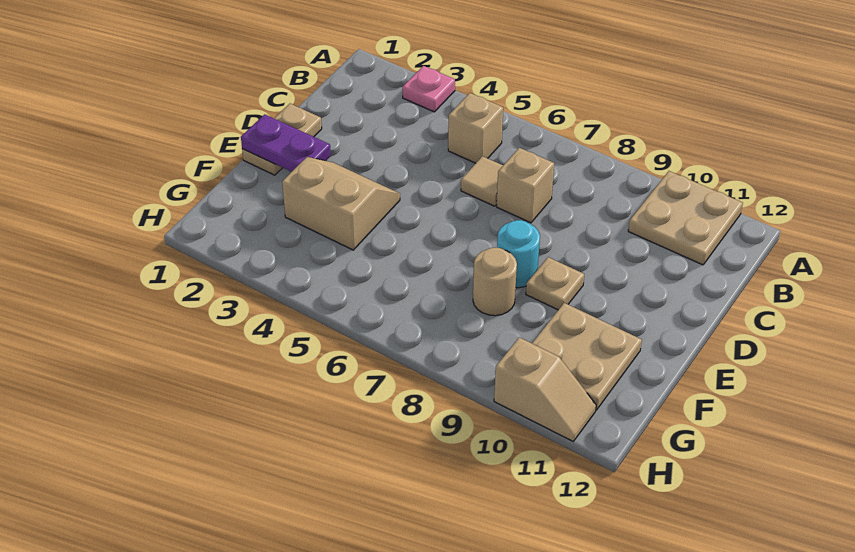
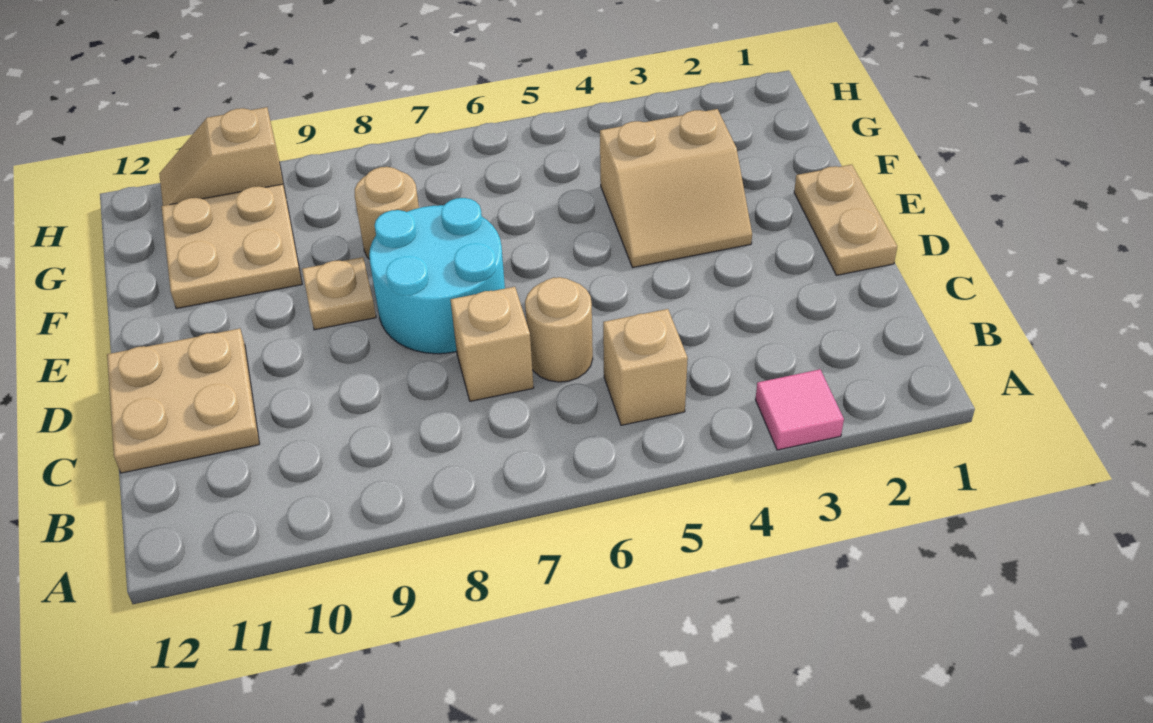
pink 1x1 plate [403,66,455,112] -> pink 1x1 tile [755,369,844,450]
tan 2x2 plate [628,171,743,265] -> tan 2x2 plate moved to [107,329,260,473]
tan 1x1 tile [461,156,503,206] -> tan 1x1 round brick [525,277,593,382]
purple 1x2 plate [241,114,331,172] -> none
cyan 1x1 round brick [497,220,540,288] -> cyan 2x2 round brick [369,198,505,354]

